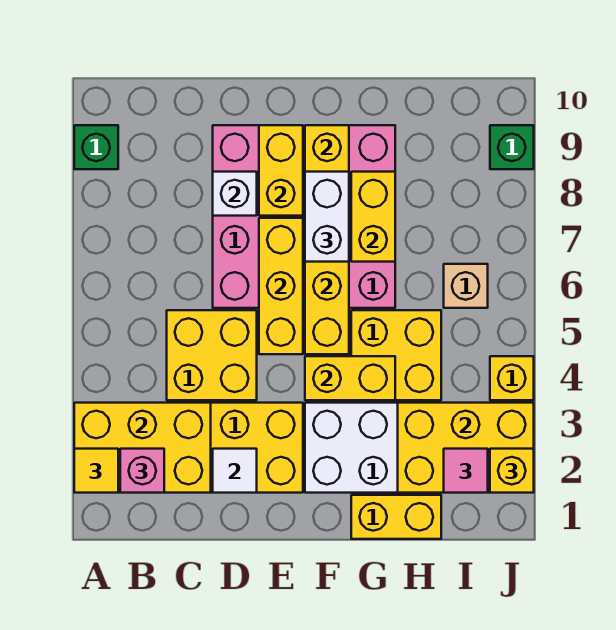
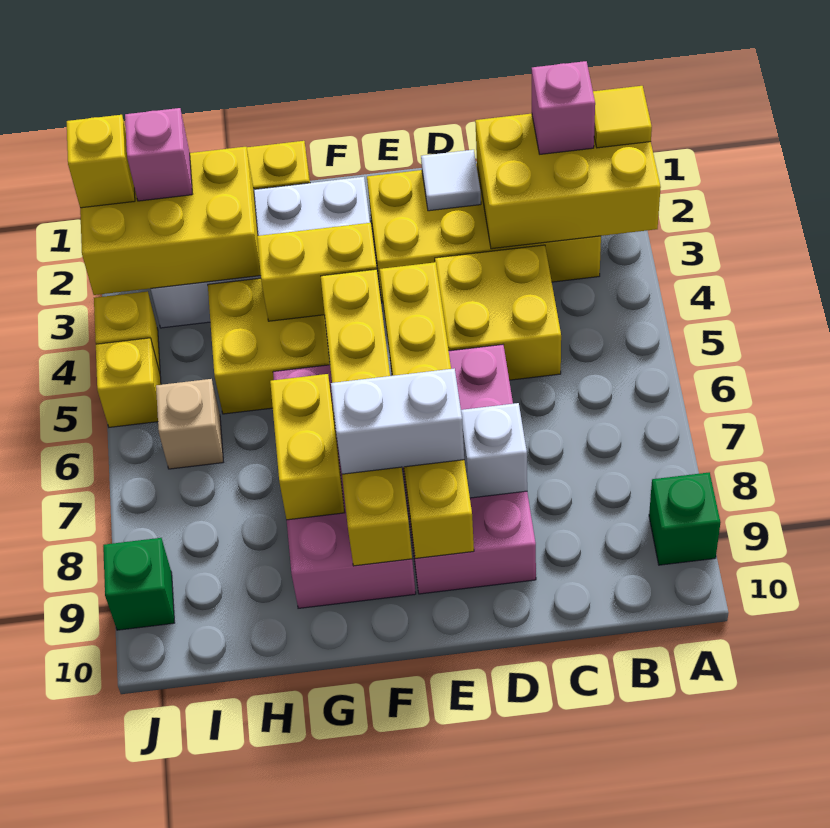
white 1x2 brick [305,172,349,262] -> white 1x2 brick turned to [331,368,464,474]
pink 1x1 tile [444,449,488,493] -> pink 1x1 brick [125,108,192,201]
none -> yellow 1x1 brick [96,338,161,427]

